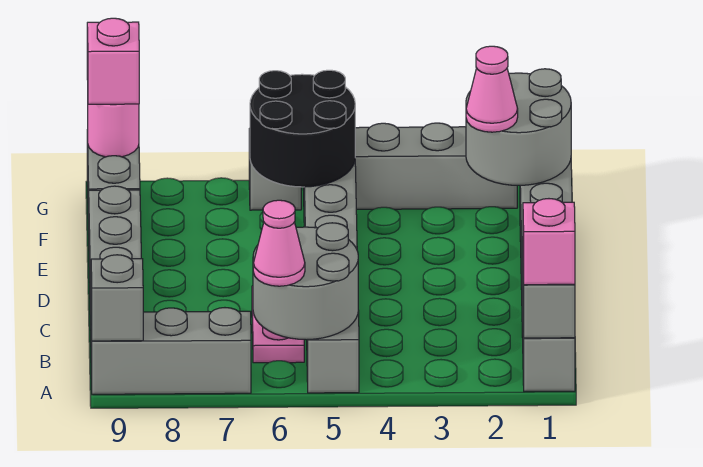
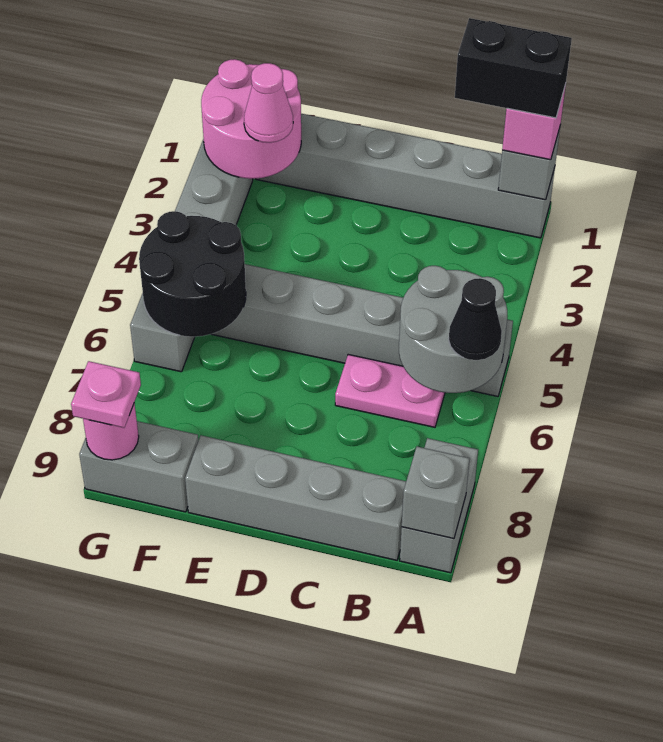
none -> black 1x2 brick [455,18,572,118]
pink 1x1 cone [253,200,305,286] -> black 1x1 cone [449,278,502,360]
grey 1x3 brick [91,308,251,394] -> grey 1x2 brick [400,438,478,573]
grey 2x2 round brick [466,69,571,185] -> pink 2x2 round brick [201,59,301,179]
pink 1x1 brick [87,18,139,104] -> pink 1x1 plate [71,361,141,428]

